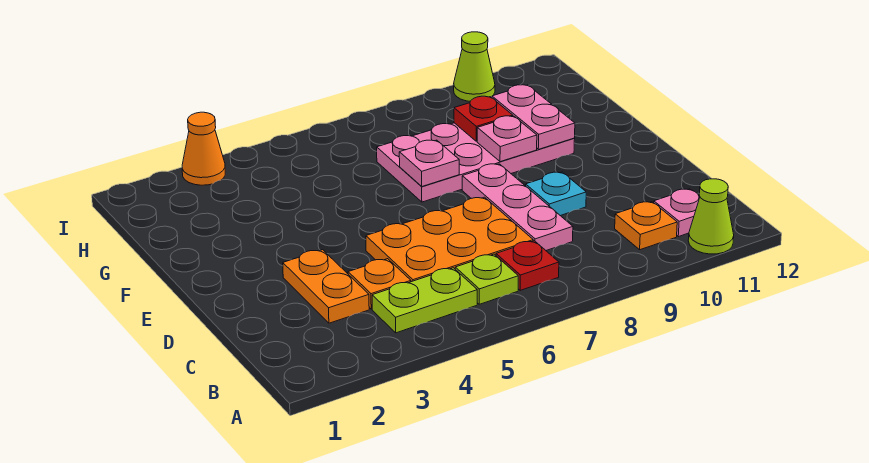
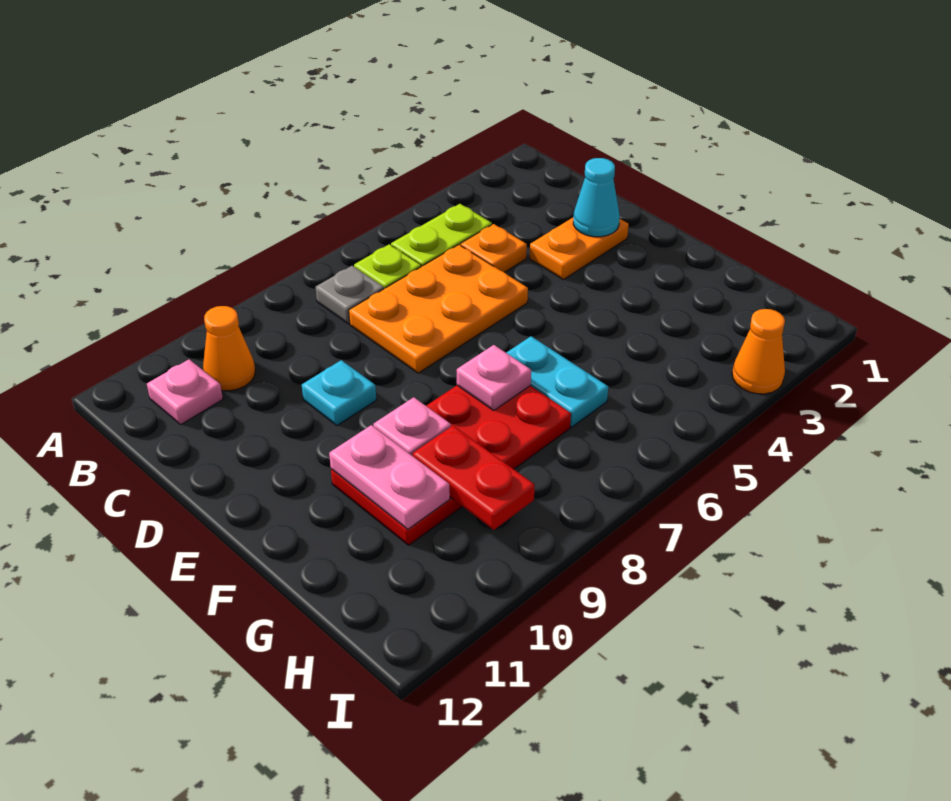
lime 1x1 cone [688,179,734,254] -> none
red 1x1 plate [496,241,559,291] -> grey 1x1 plate [316,266,384,324]
orange 1x1 plate [615,202,677,250] -> orange 1x1 cone [203,306,255,391]
orange 1x2 plate [283,250,369,323] -> orange 1x2 plate turned to [530,218,628,280]
pink 1x3 plate [462,164,573,250] -> none
none -> cyan 1x1 cone [573,158,620,237]
none -> cyan 1x2 plate [506,336,608,427]
pink 2x4 plate [377,123,575,202] -> red 2x4 plate [331,385,571,545]
red 1x1 plate [454,96,513,141] -> red 1x2 plate [413,426,535,530]
lime 1x1 cone [454,32,495,101] -> none

